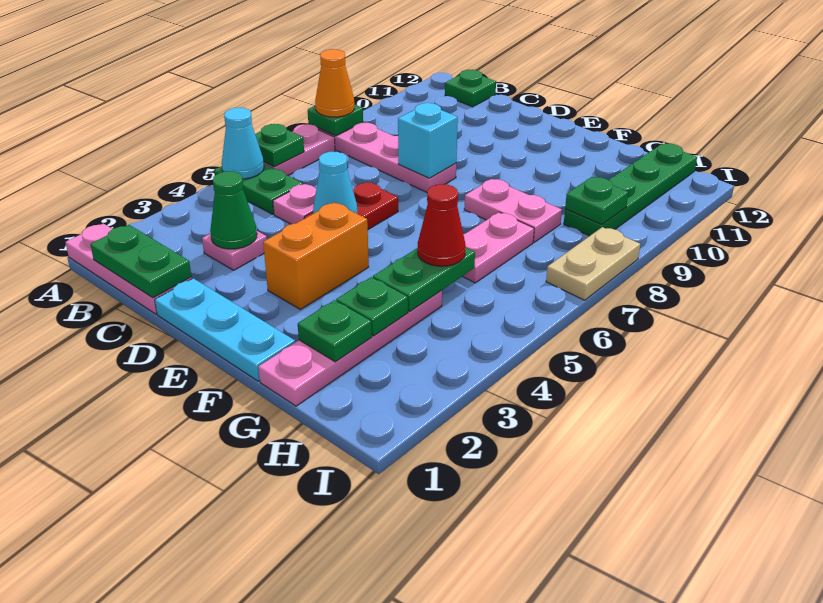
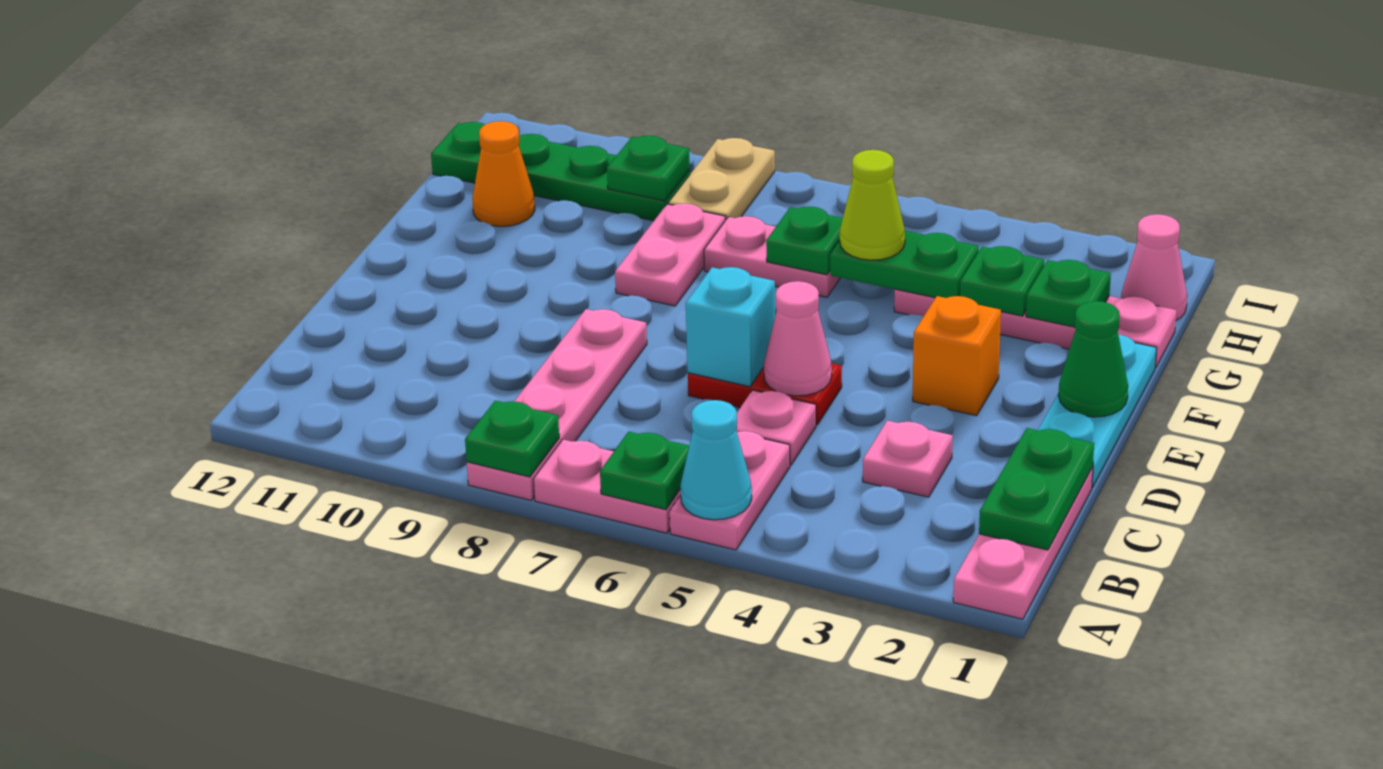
green 1x2 plate [214,164,303,214] -> pink 1x2 plate [670,431,790,550]
orange 1x1 cone [315,49,354,117] -> orange 1x1 cone moved to [472,121,535,227]
green 1x1 plate [445,70,496,107] -> green 1x1 plate moved to [766,206,843,275]
green 1x1 cone [210,171,257,249] -> green 1x1 cone moved to [1058,301,1128,417]
cyan 1x1 cone [313,152,357,214] -> pink 1x1 cone [764,281,832,396]
cyan 1x1 brick [398,103,458,178] -> cyan 1x1 brick moved to [686,267,775,387]
orange 1x2 brick [263,203,369,309] -> orange 1x1 brick [913,296,1001,416]
red 1x1 cone [418,184,466,266] -> lime 1x1 cone [840,150,905,260]
none -> pink 1x1 cone [1121,214,1187,320]
tan 1x2 plate [546,227,640,300] -> tan 1x2 plate turned to [668,138,775,220]

